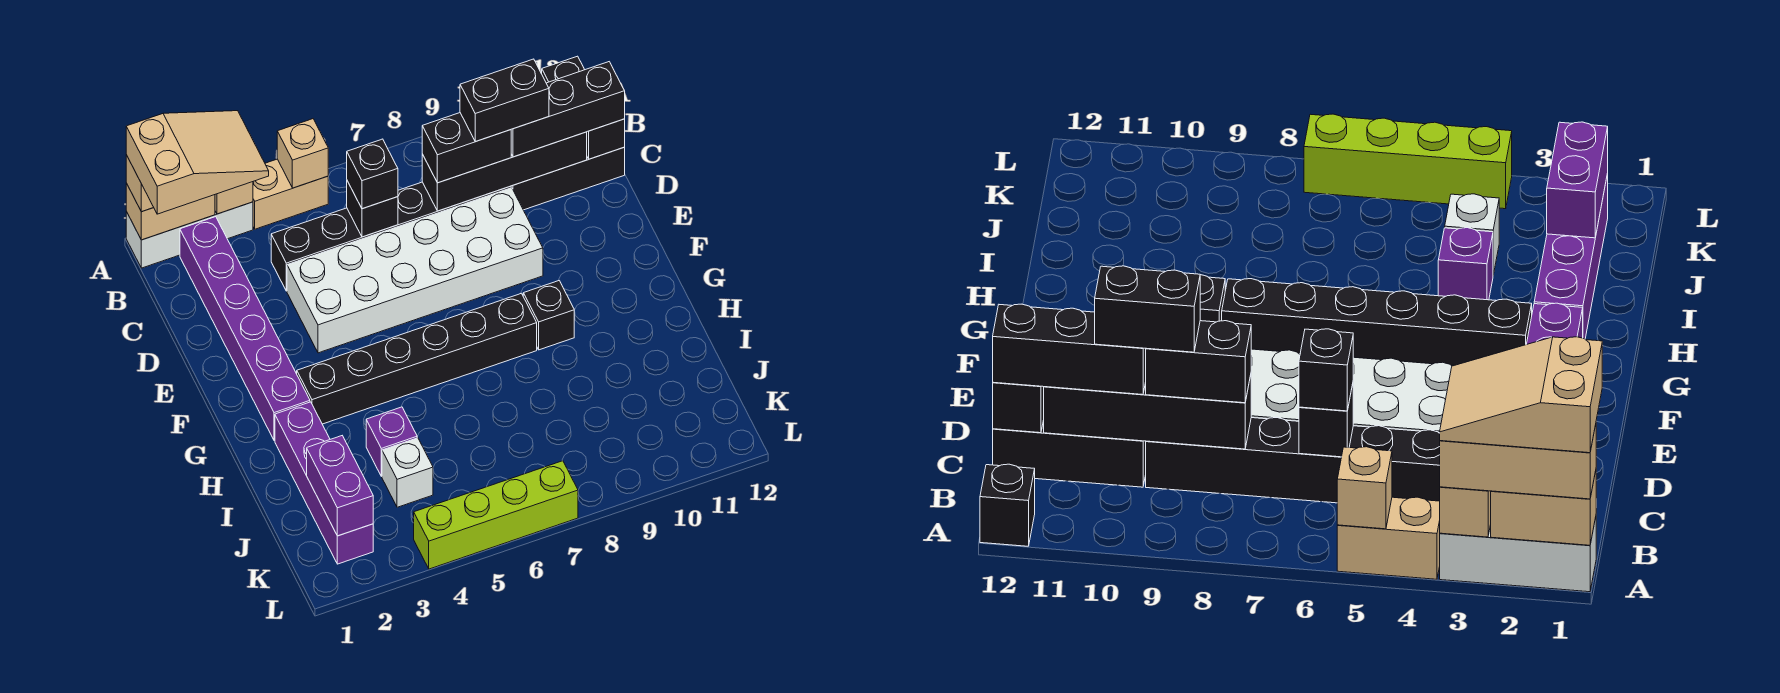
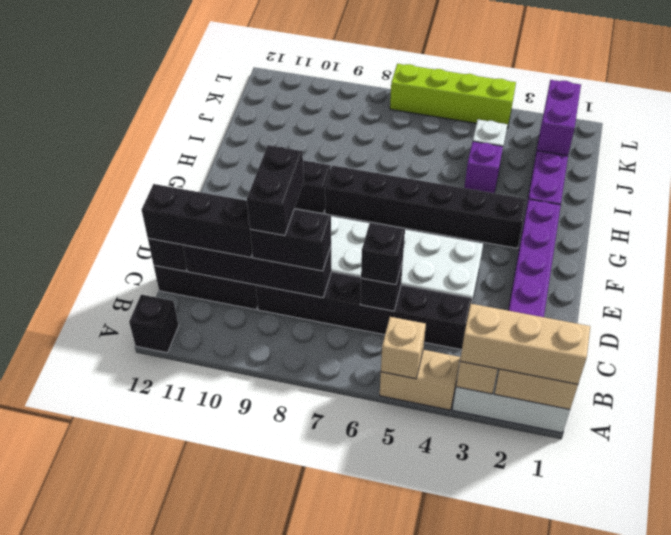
tan 2x3 slope [126,111,269,214] -> none
black 1x2 brick [460,59,549,142] -> black 1x2 brick turned to [247,145,304,236]

